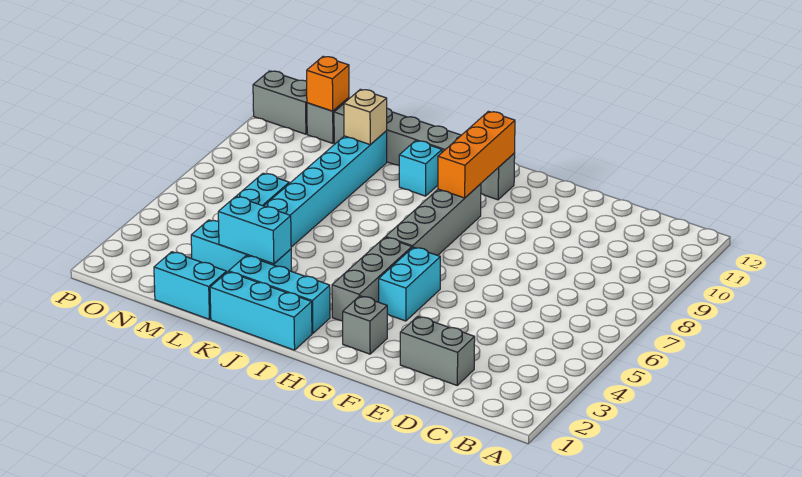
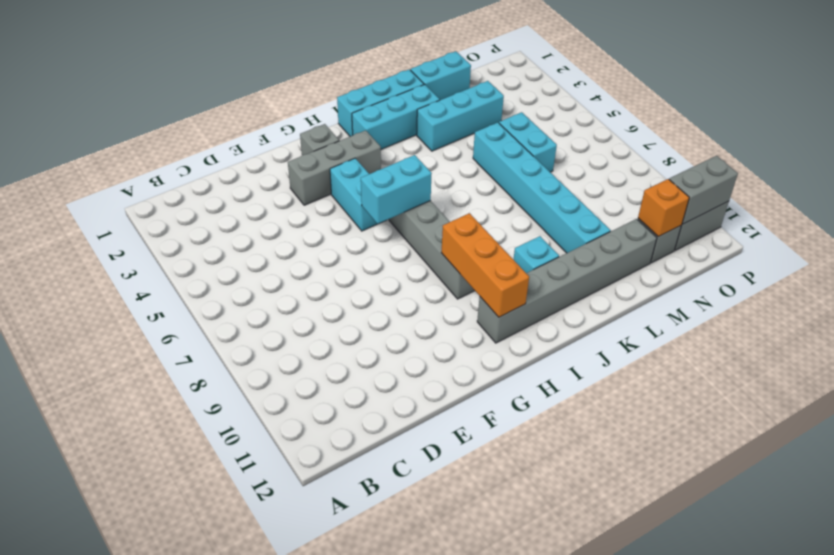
grey 1x2 brick [400,316,475,385] -> grey 1x2 brick moved to [669,156,738,224]
grey 1x3 brick [332,237,412,321] -> grey 1x3 brick turned to [288,130,381,205]
cyan 1x2 brick [218,197,291,264] -> cyan 1x2 brick moved to [361,155,432,224]
tan 1x1 brick [344,89,387,145] -> none

